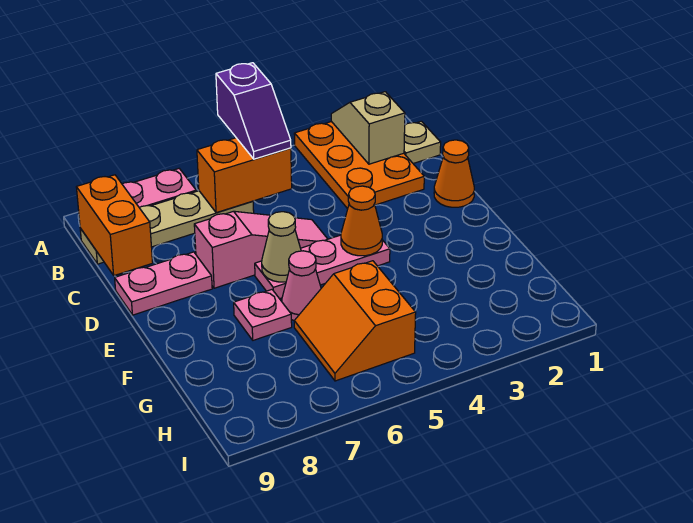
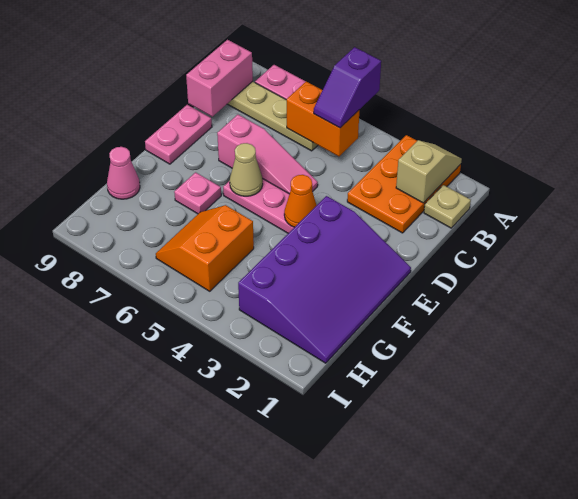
orange 1x2 brick [76,175,153,276] -> pink 1x2 brick [186,40,253,117]
orange 1x1 cone [434,140,474,207] -> none
pink 1x2 plate [115,252,212,315] -> pink 1x2 plate turned to [145,105,212,164]
none -> purple 3x4 slope [238,196,411,363]
pink 1x1 cone [282,251,321,320] -> pink 1x1 cone moved to [107,147,140,199]

